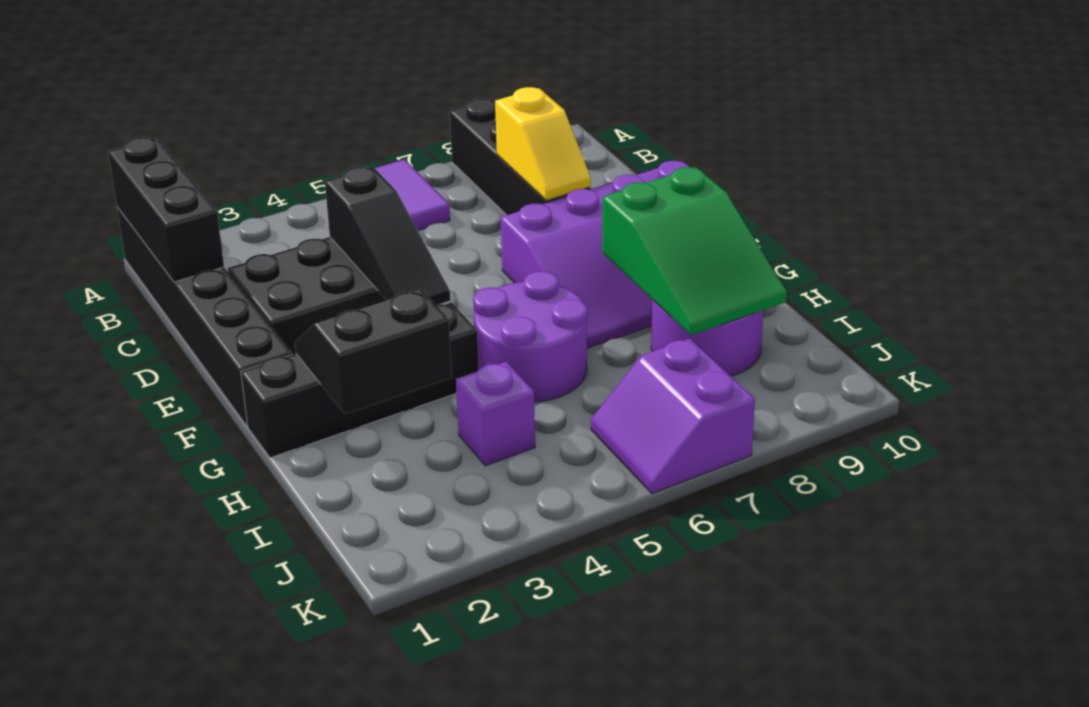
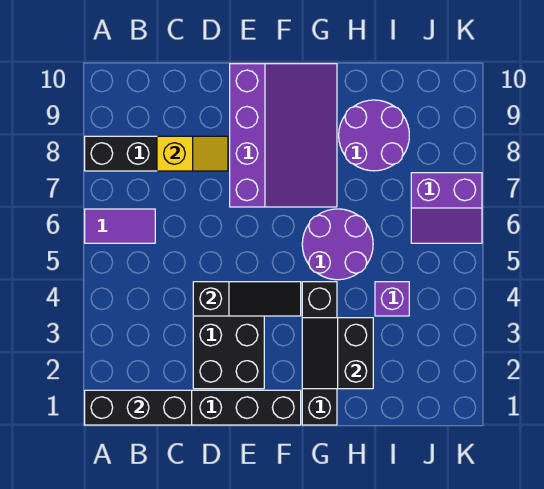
green 2x3 slope [602,167,787,335] -> none

